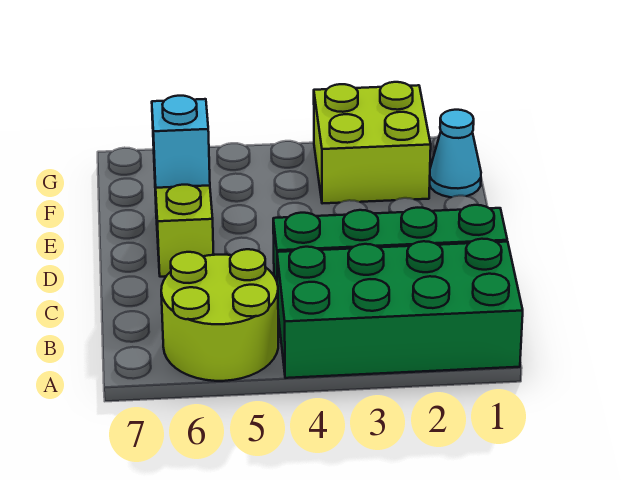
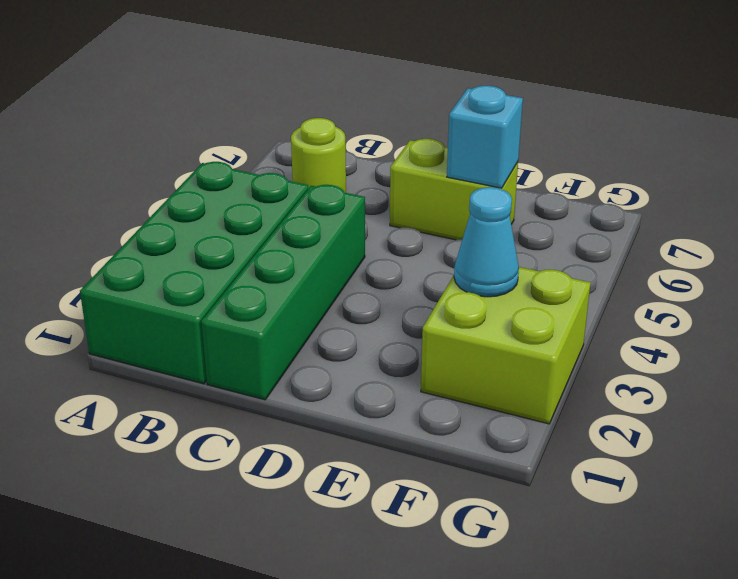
lime 2x2 round brick [161,249,279,381] -> lime 1x1 round brick [291,118,346,193]
cyan 1x1 cone [430,110,481,197] -> cyan 1x1 cone moved to [454,187,519,297]

